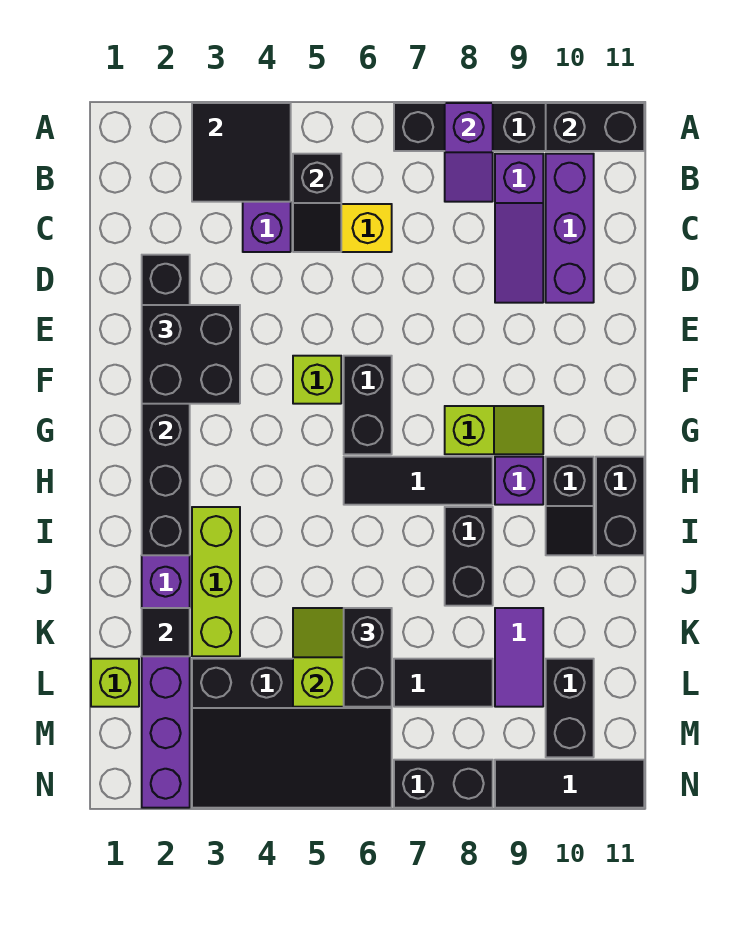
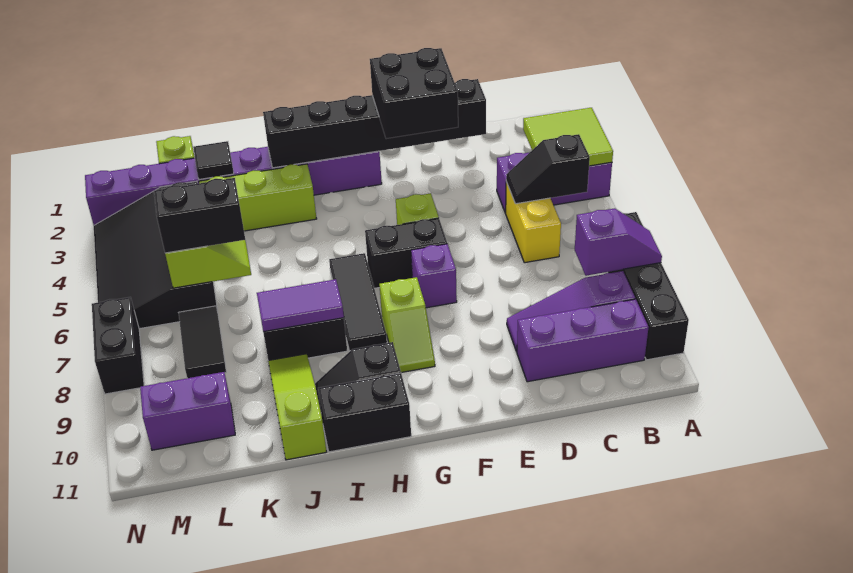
black 2x2 tile [192,103,291,202] -> lime 2x2 tile [523,108,613,166]
purple 1x2 slope [445,103,493,202] -> purple 1x2 slope turned to [575,208,662,276]
black 1x2 brick [546,103,644,151] -> none
purple 1x1 brick [495,457,543,505] -> purple 1x1 brick moved to [411,244,457,308]
none -> lime 1x3 slope [268,354,326,460]
purple 1x2 tile [495,608,543,707] -> purple 1x2 tile moved to [257,279,344,332]
black 1x2 brick [546,659,594,757] -> purple 1x2 brick [140,372,235,450]
black 1x3 tile [495,760,644,808] -> none

